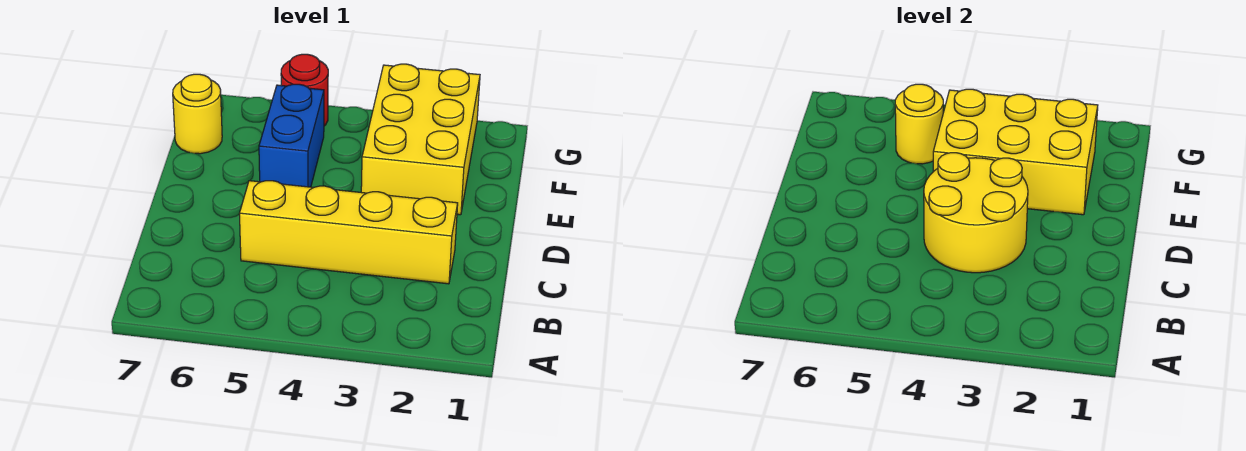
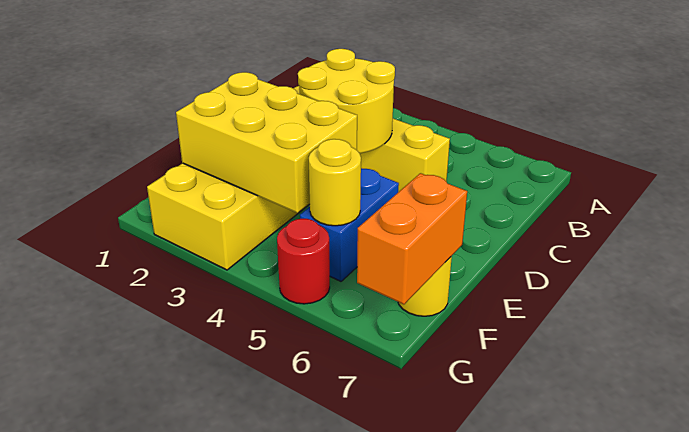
none -> orange 1x2 brick [357,173,467,304]

